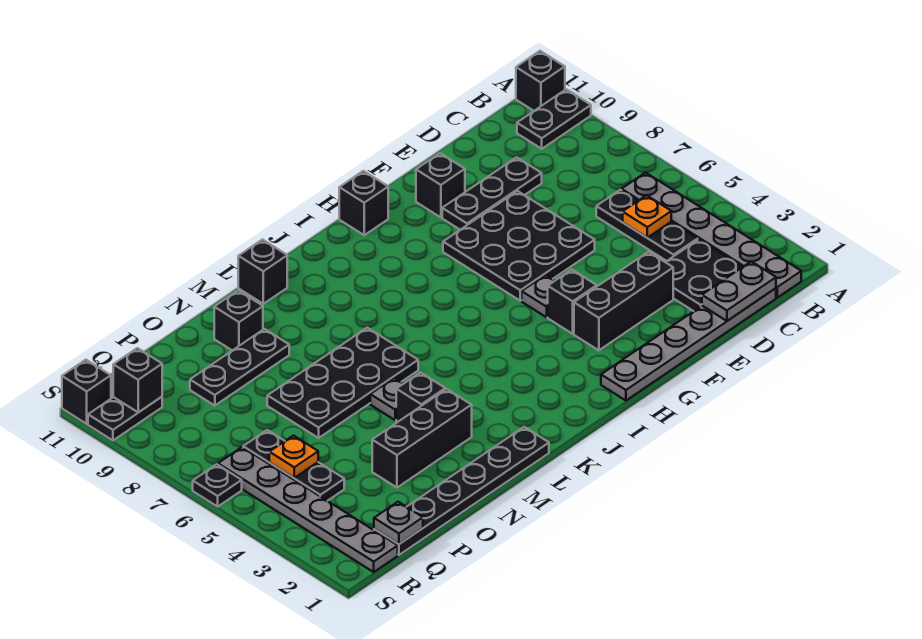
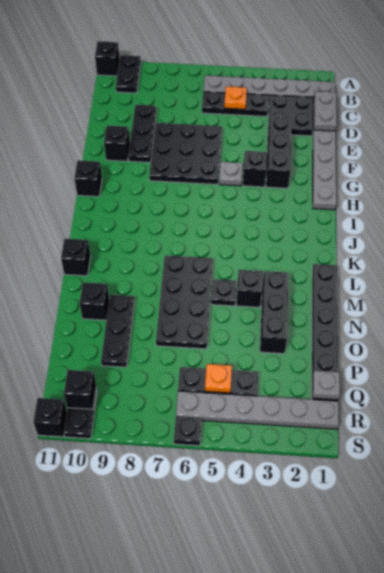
grey 1x1 plate [370,378,403,420] -> black 1x1 plate [211,279,236,306]

